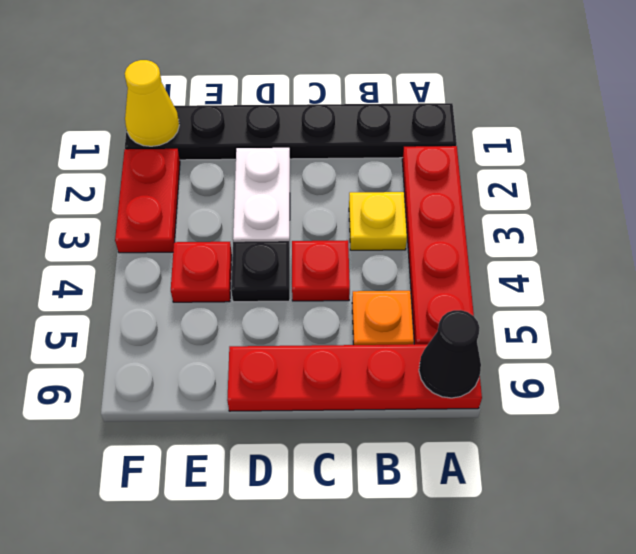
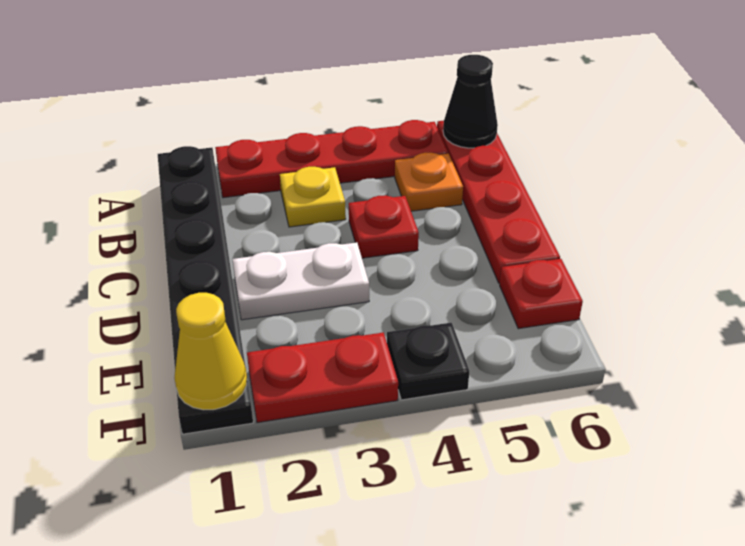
black 1x1 plate [231,241,290,302] -> black 1x1 plate moved to [387,323,469,400]
red 1x1 plate [171,242,232,302] -> red 1x1 plate moved to [500,259,583,329]

